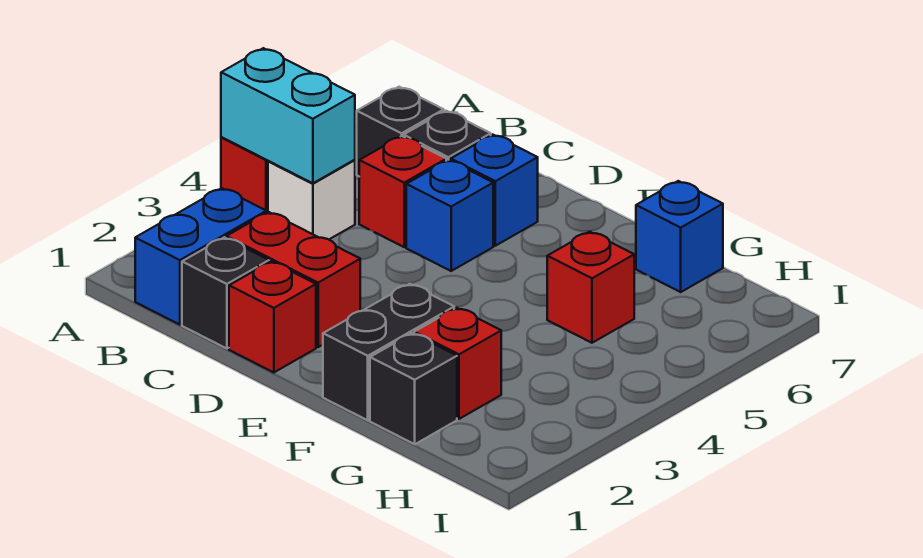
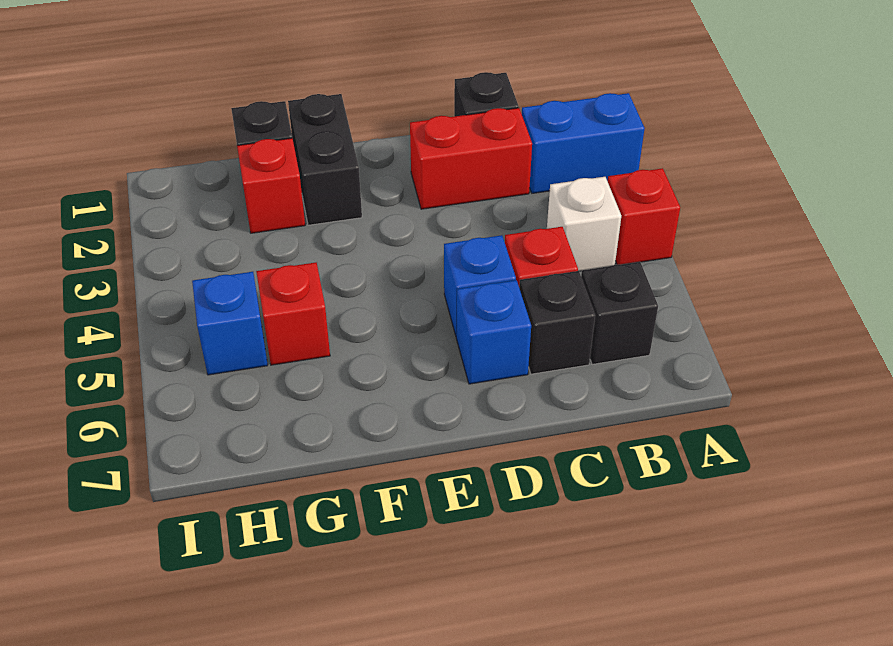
cyan 1x2 brick [221,48,355,183] -> none
blue 1x2 brick [135,188,266,325] -> blue 1x2 brick turned to [522,93,645,193]
red 1x1 brick [229,261,316,373] -> none
blue 1x1 brick [636,181,723,292] -> blue 1x1 brick moved to [192,272,268,375]

